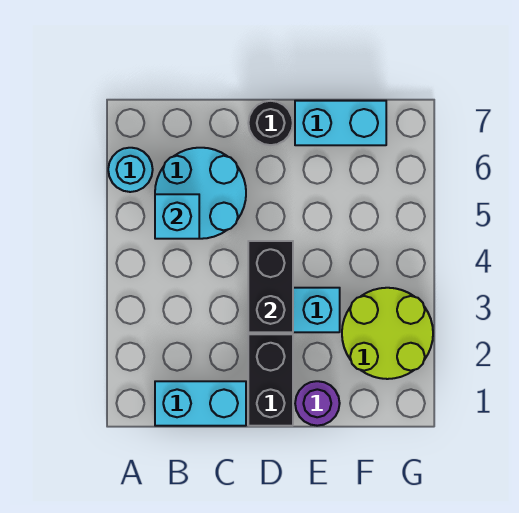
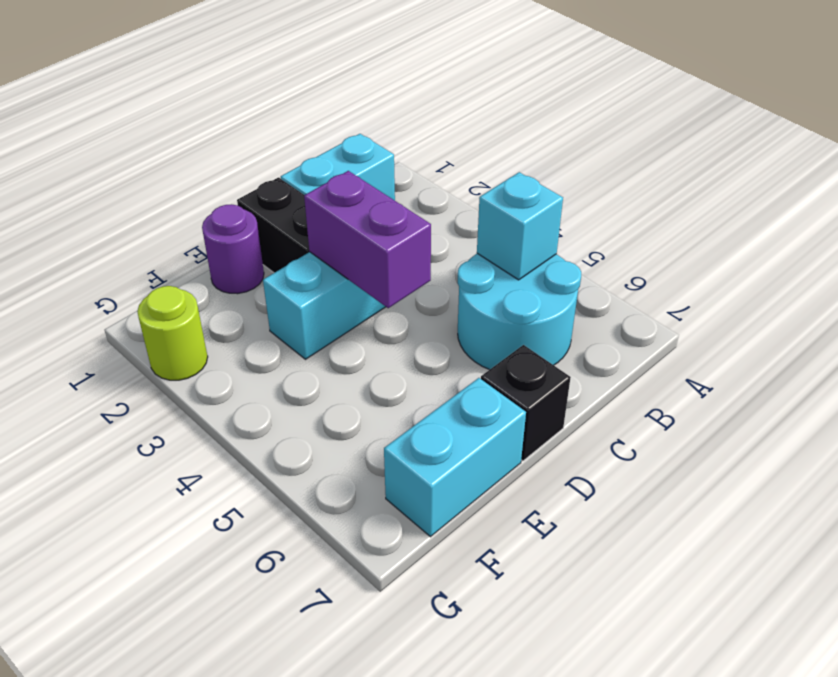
cyan 1x1 round brick [108,148,153,192] -> none
black 1x2 brick [248,241,293,332] -> purple 1x2 brick [304,171,431,308]
black 1x1 round brick [248,101,293,145] -> black 1x1 brick [481,345,571,461]
lime 2x2 round brick [342,288,433,379] -> lime 1x1 round brick [137,286,208,380]

